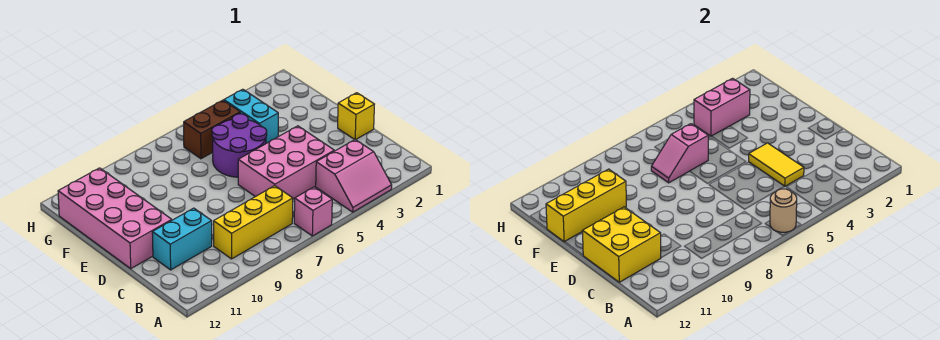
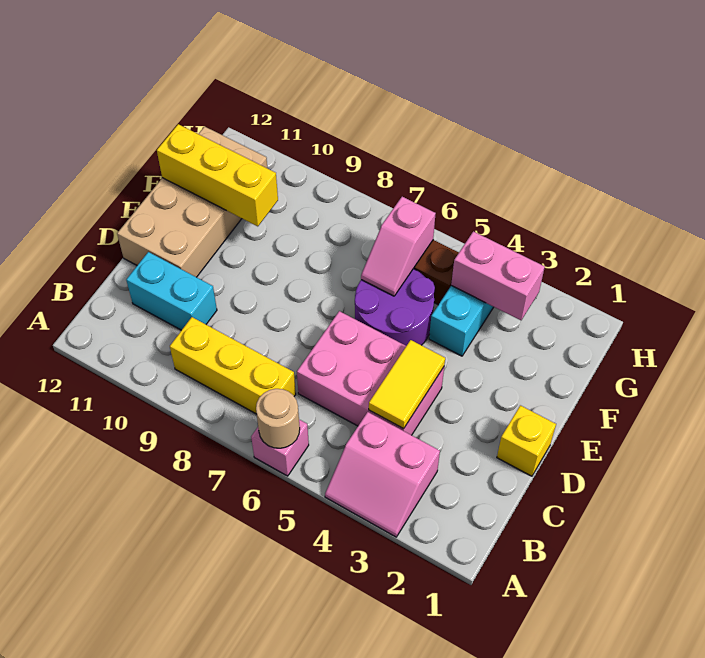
yellow 2x2 brick [583,207,661,282] -> none
pink 2x4 brick [58,168,172,268] -> tan 2x4 brick [117,127,267,277]
pink 1x2 slope [651,124,708,183] -> pink 1x2 slope turned to [361,197,436,296]

